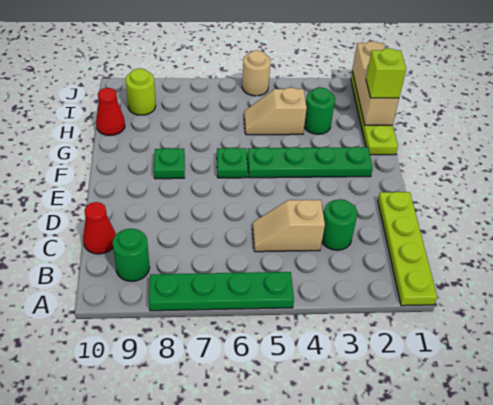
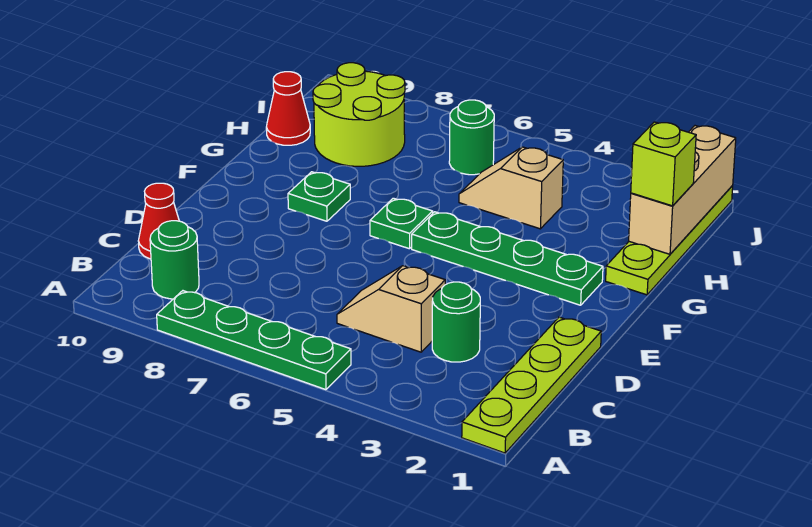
green 1x1 round brick [304,87,335,134] -> green 1x1 round brick moved to [449,100,494,175]
lime 1x1 round brick [126,69,156,115] -> lime 2x2 round brick [313,63,405,166]
tan 1x1 round brick [242,50,271,96] -> none

